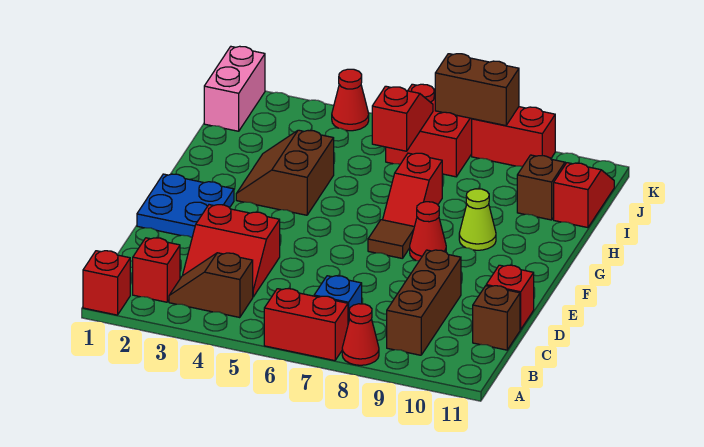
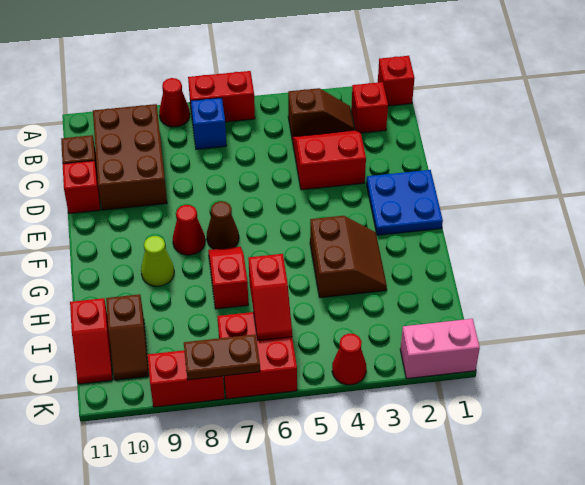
brown 1x3 brick [387,250,461,355] -> brown 2x3 brick [93,104,167,210]
brown 1x1 tile [368,220,414,259] -> brown 1x1 cone [207,201,239,249]
pink 1x2 brick [204,46,265,131] -> pink 1x2 brick turned to [400,319,480,378]
brown 1x2 brick [435,54,519,126] -> brown 1x2 plate [184,334,260,380]

